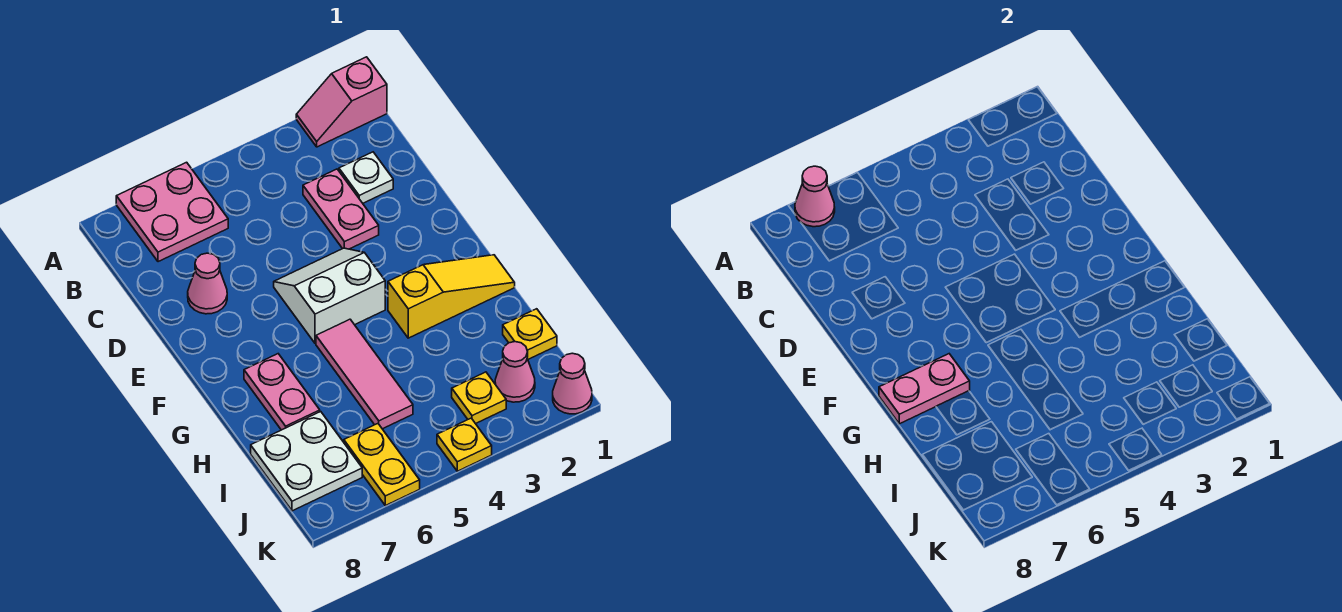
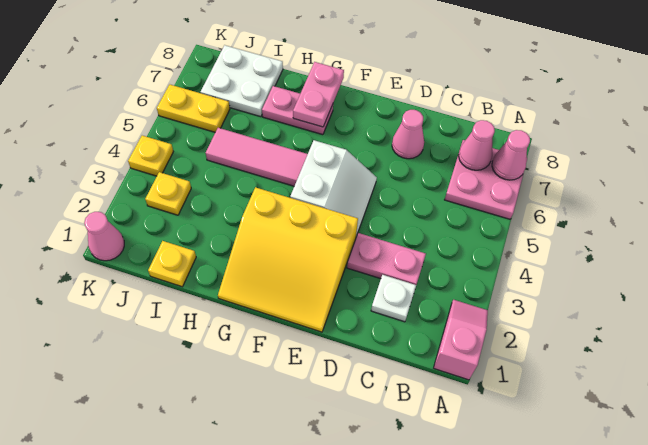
yellow 1x3 slope [388,255,515,338] -> yellow 3x3 slope [218,187,358,332]
pink 1x1 cone [495,342,535,402] -> pink 1x1 cone moved to [459,120,495,170]

